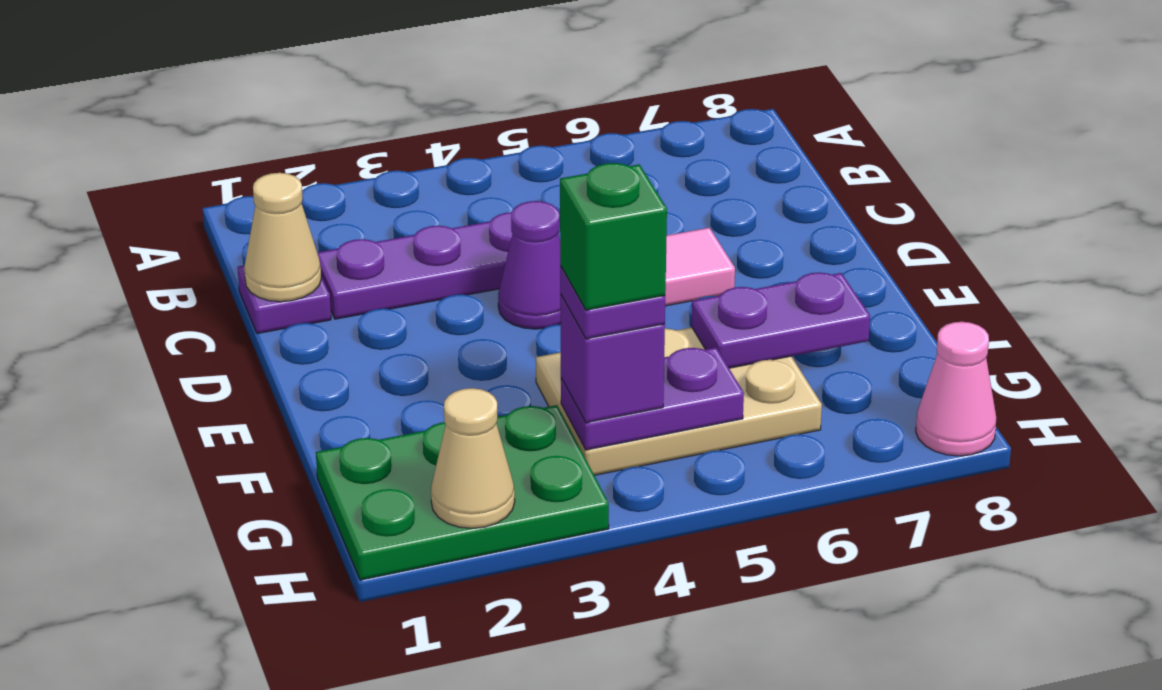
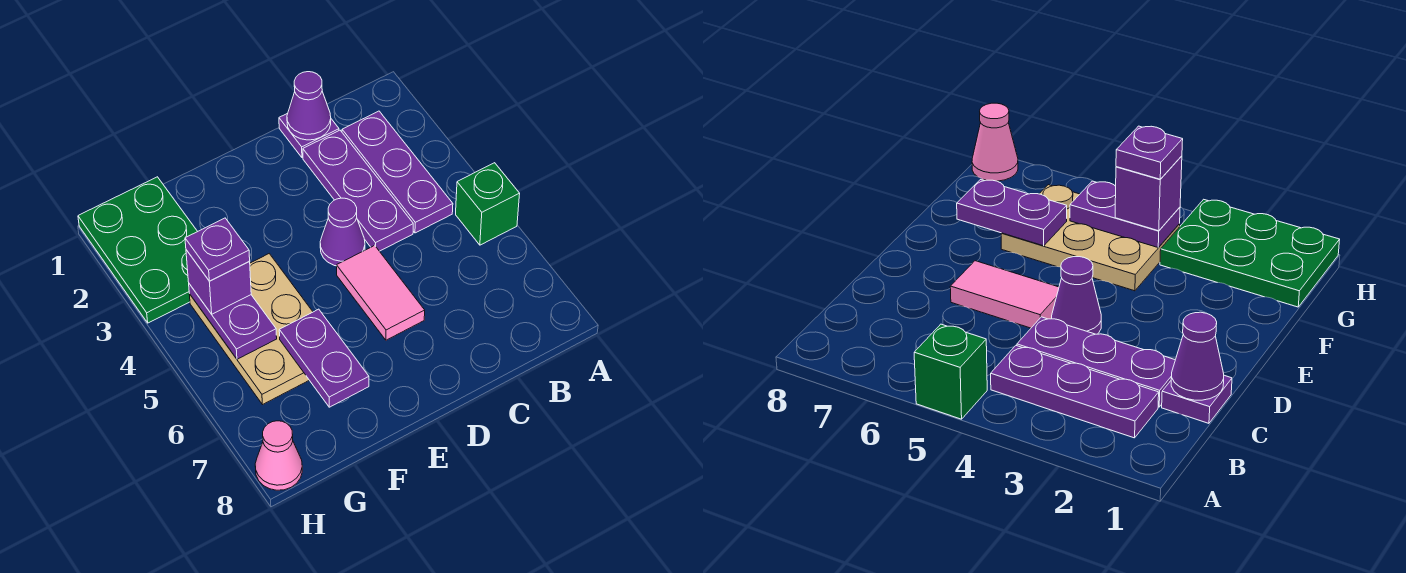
none -> purple 1x3 plate [342,111,453,233]
tan 1x1 cone [244,173,321,302] -> purple 1x1 cone [287,72,331,140]
green 1x1 brick [560,163,667,310] -> green 1x1 brick moved to [456,163,520,245]
tan 1x1 cone [431,388,515,528] -> none

